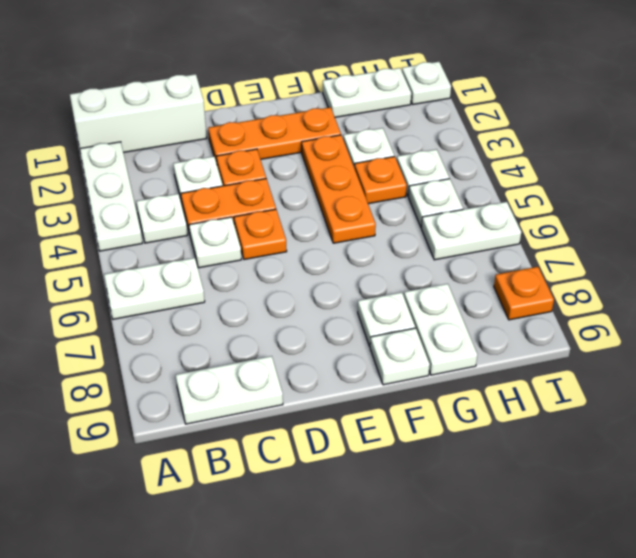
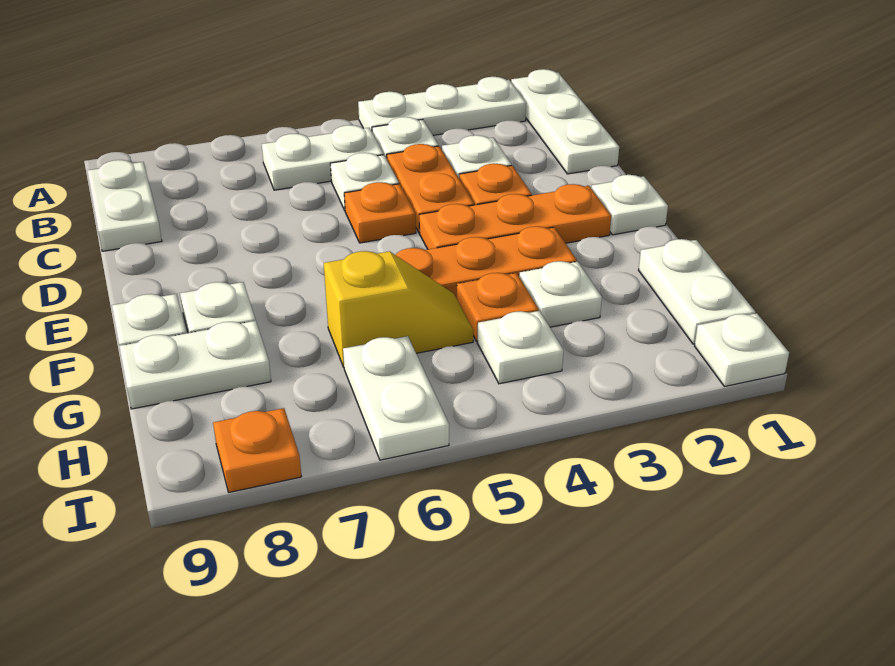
white 1x3 brick [70,74,207,153] -> white 1x3 plate [511,69,619,174]
white 1x2 plate [104,258,205,319] -> white 1x2 plate turned to [262,125,383,190]
orange 1x3 plate [208,107,341,163] -> orange 1x3 plate turned to [419,184,611,249]
none -> yellow 1x2 slope [324,251,474,367]
white 1x1 plate [409,179,463,227] -> white 1x1 plate moved to [591,175,668,235]

